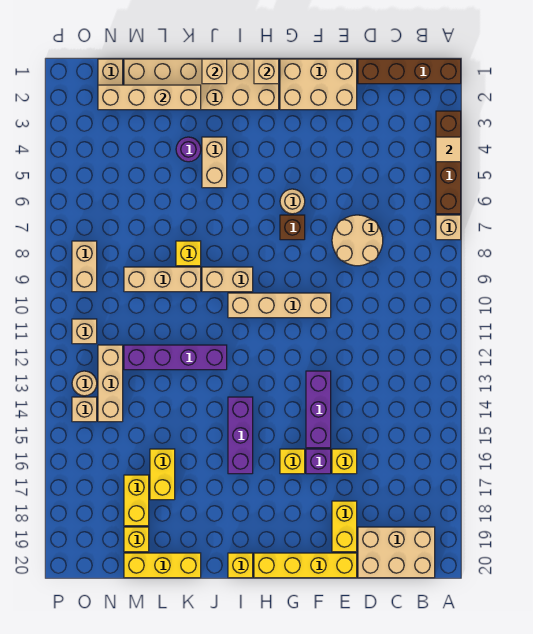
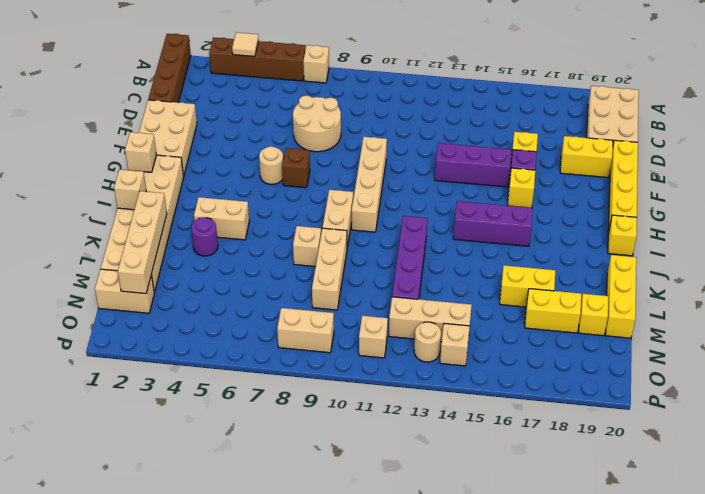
yellow 1x1 brick [176,241,201,266] -> tan 1x1 brick [293,226,321,267]

